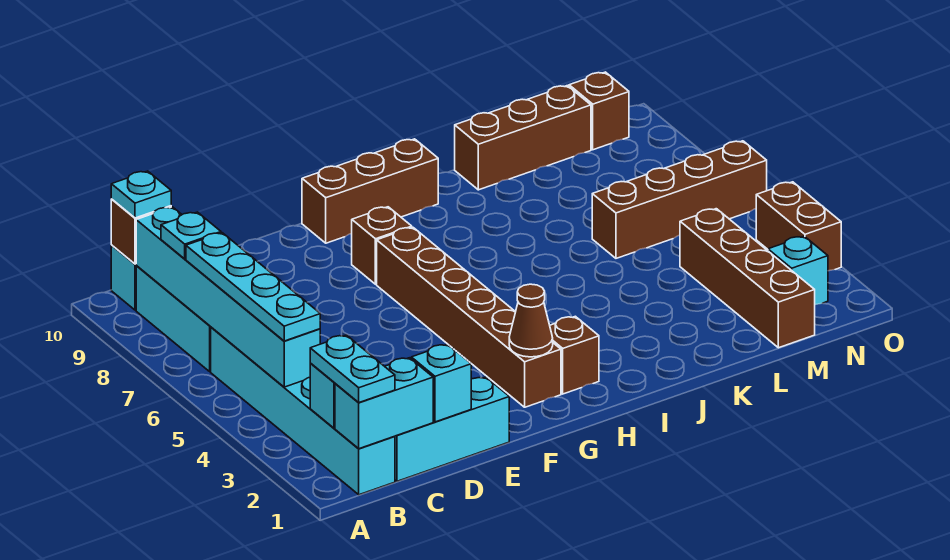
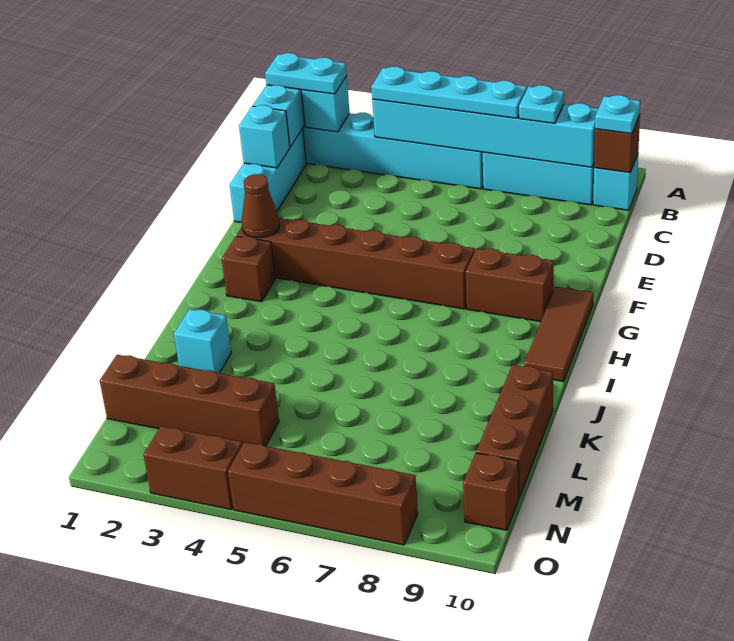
brown 1x1 brick [352,207,412,284] -> brown 1x2 brick [466,249,554,322]
brown 1x3 brick [302,139,438,243] -> brown 1x3 tile [524,287,593,382]
brown 1x4 brick [592,141,767,258] -> brown 1x4 brick turned to [228,442,418,545]
cyan 1x1 brick [768,236,828,305] -> cyan 1x1 brick moved to [174,309,231,373]

